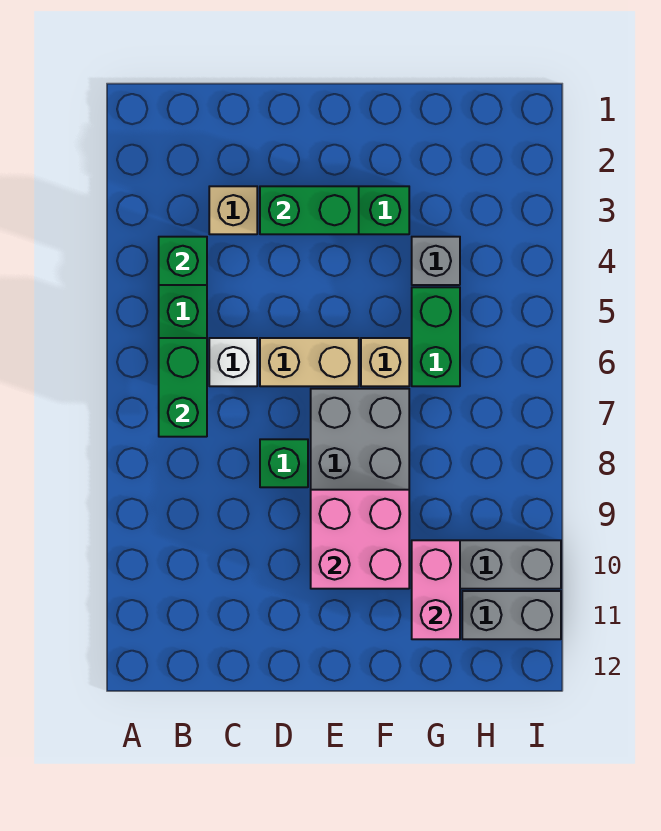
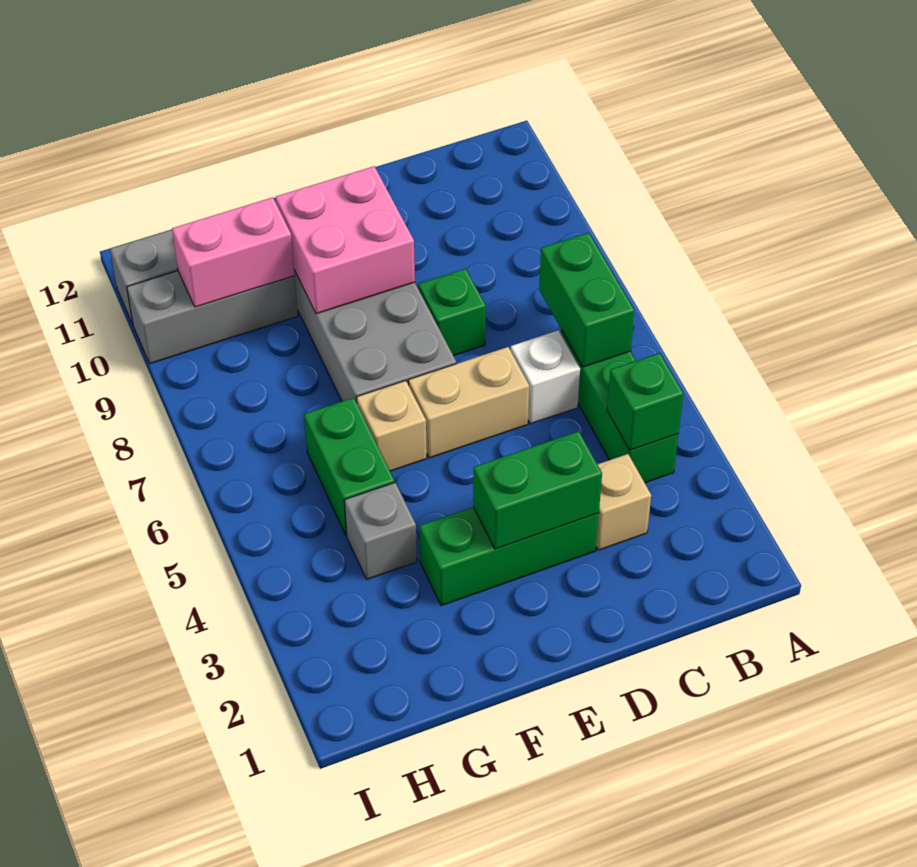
pink 1x2 brick [412,540,460,639] -> pink 1x2 brick turned to [172,197,295,307]

